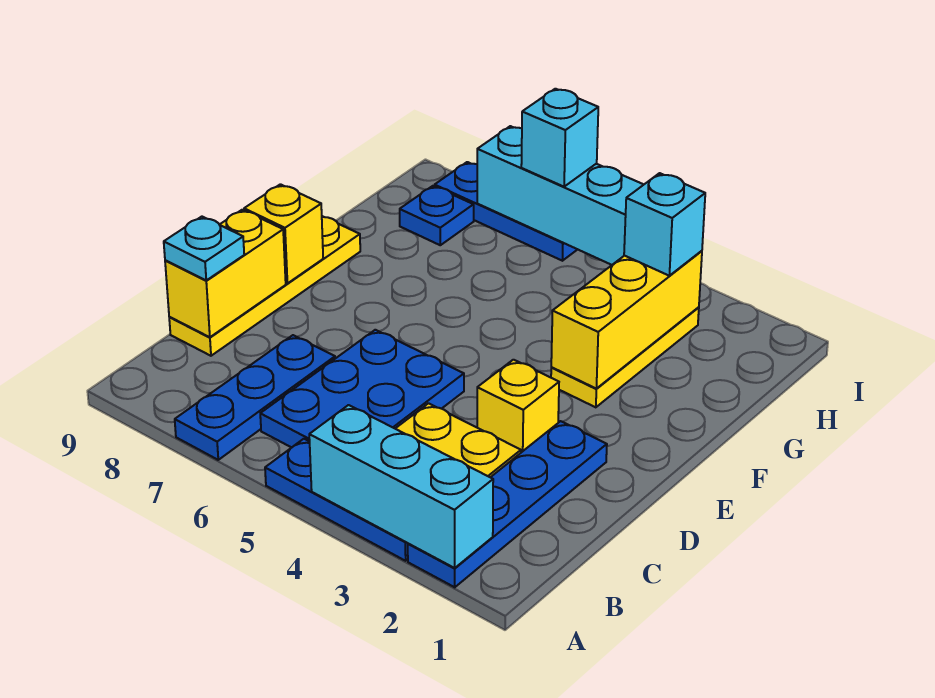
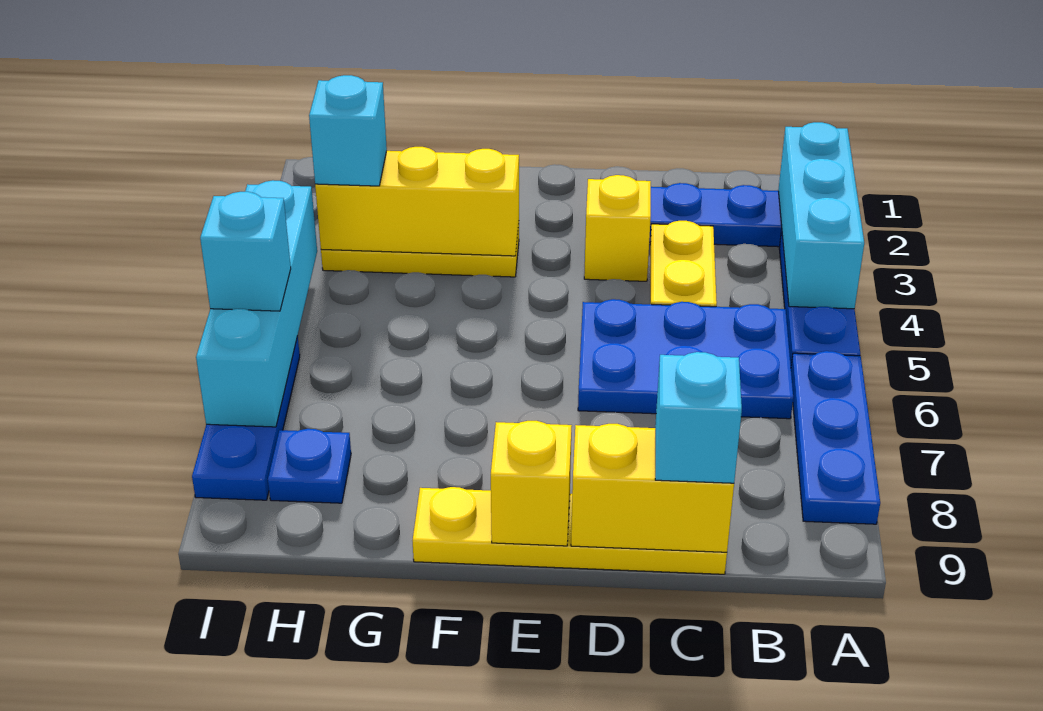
blue 1x3 plate [175,335,335,460] -> blue 1x3 plate turned to [791,351,880,524]
cyan 1x1 plate [164,217,244,280] -> cyan 1x1 brick [655,352,742,483]

